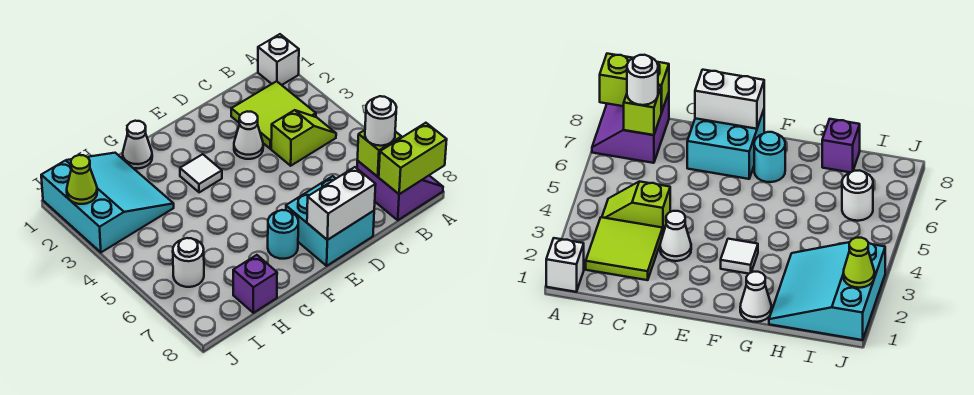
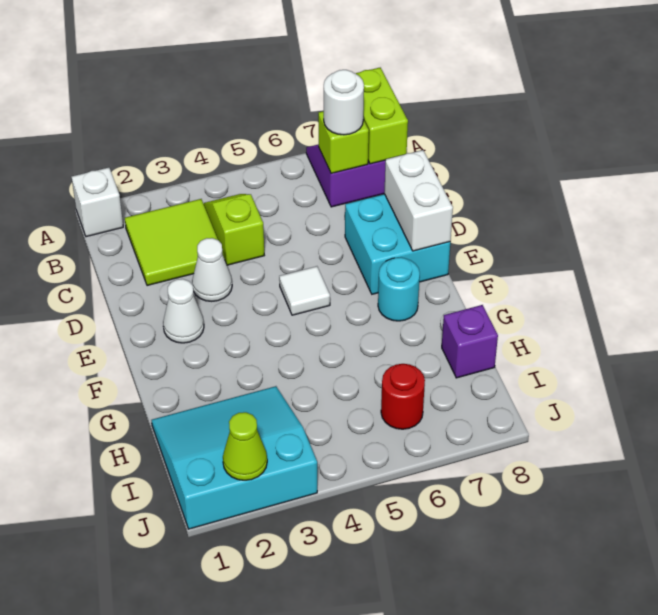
white 1x1 tile [180,154,222,192] -> white 1x1 tile moved to [279,266,330,315]
white 1x1 cone [123,121,152,168] -> white 1x1 cone moved to [163,279,204,343]
white 1x1 round brick [173,238,204,287] -> red 1x1 round brick [381,364,425,429]

